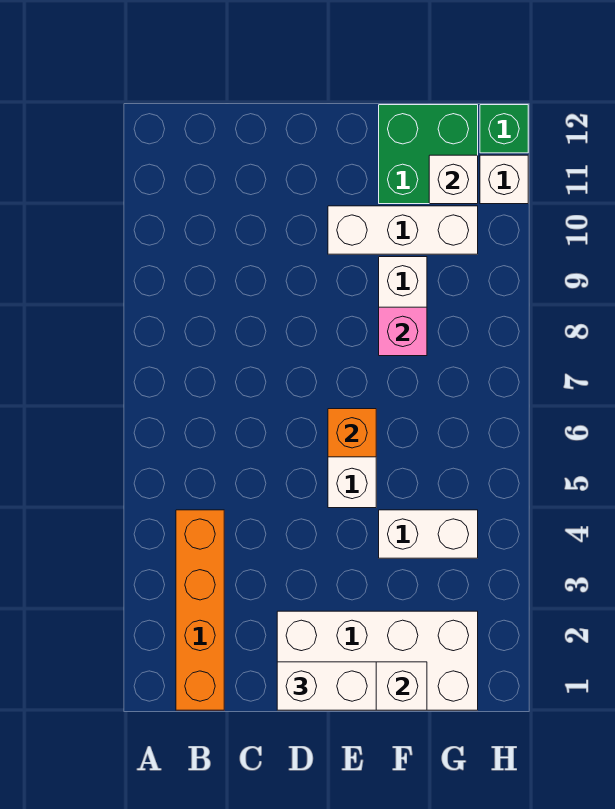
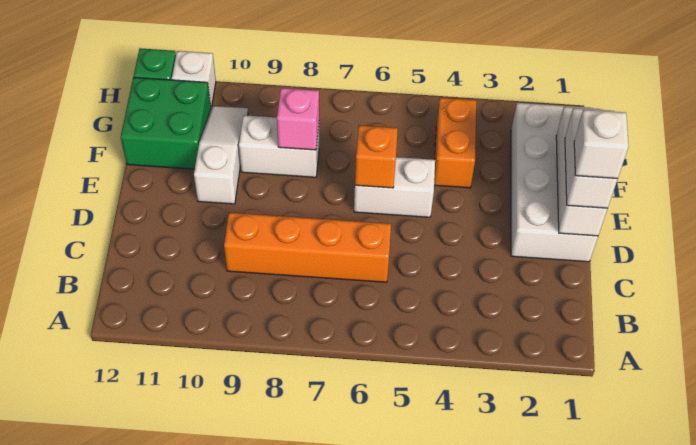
orange 1x4 brick [176,510,224,710] -> orange 1x4 brick moved to [224,213,391,282]
white 1x3 brick [328,206,478,254] -> white 1x3 slope [194,106,248,204]
white 1x2 brick [379,510,478,558] -> orange 1x2 brick [434,98,476,188]
white 1x1 brick [429,155,478,204] -> white 1x1 brick moved to [574,110,629,179]

